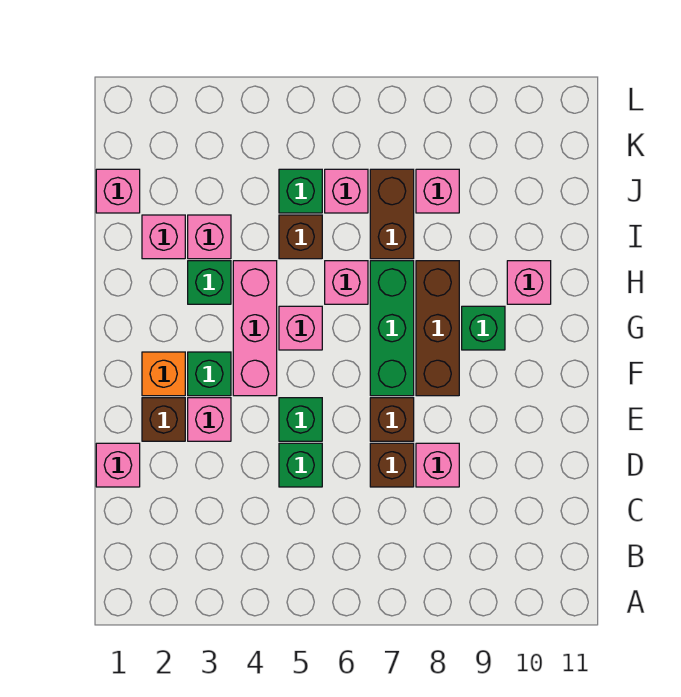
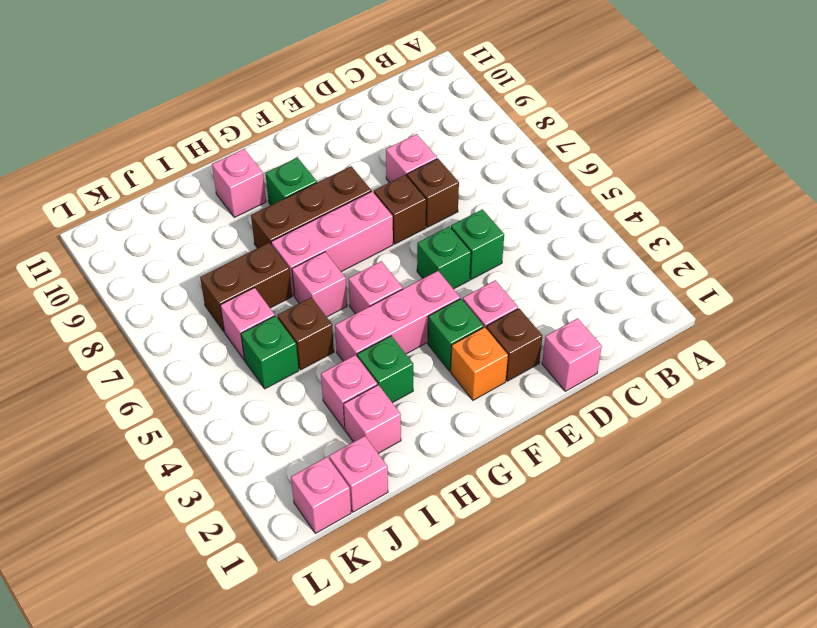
green 1x3 brick [370,261,414,396] -> pink 1x3 brick [271,191,393,296]
pink 1x1 brick [416,169,459,213] -> pink 1x1 brick moved to [291,457,351,534]

